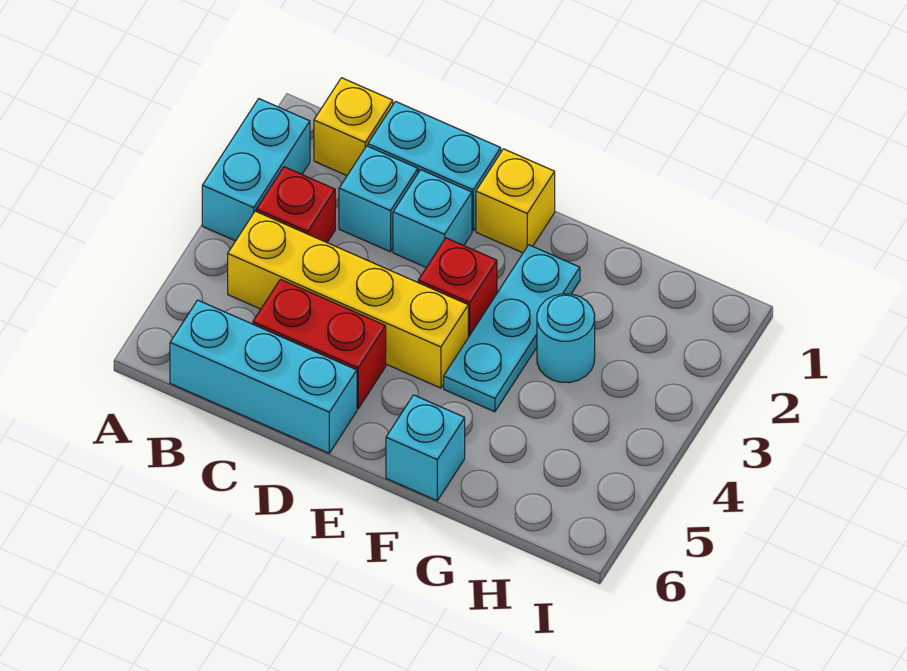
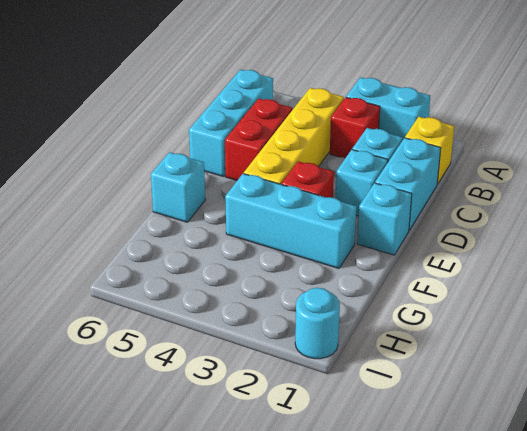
yellow 1x1 brick [476,149,555,253] -> cyan 1x1 brick [357,183,412,255]
cyan 1x3 plate [444,245,580,412] -> cyan 1x3 brick [225,173,357,268]
cyan 1x1 round brick [537,294,595,383] -> cyan 1x1 round brick moved to [295,288,340,359]

